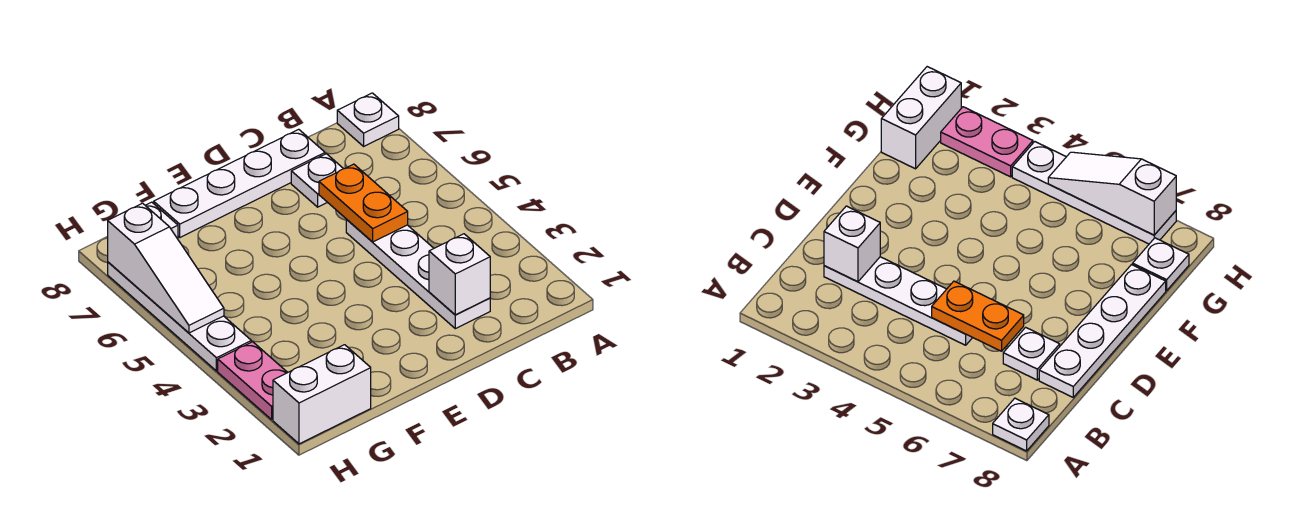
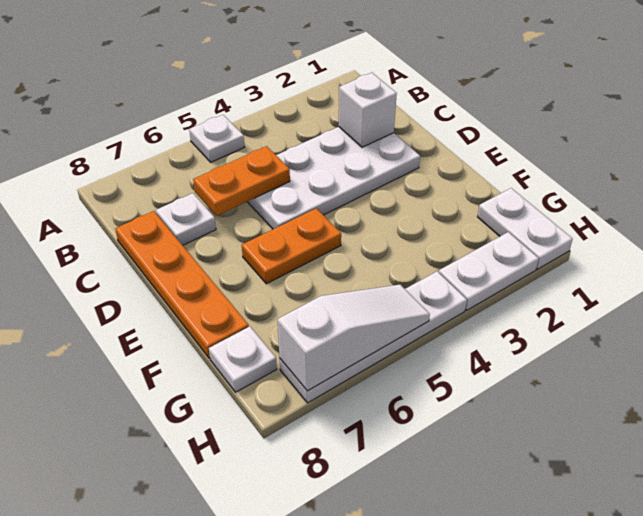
white 1x1 plate [337,93,399,146] -> white 1x1 plate moved to [189,115,244,162]
white 1x4 plate [346,220,490,329] -> white 2x4 plate [247,127,420,229]
white 1x4 plate [154,129,325,237] -> orange 1x4 plate [115,211,249,358]
none -> orange 1x2 plate [242,208,341,284]
white 1x2 brick [273,345,371,444] -> white 1x2 plate [478,188,573,269]
pink 1x2 plate [218,342,288,419] -> white 1x2 plate [439,232,539,310]

